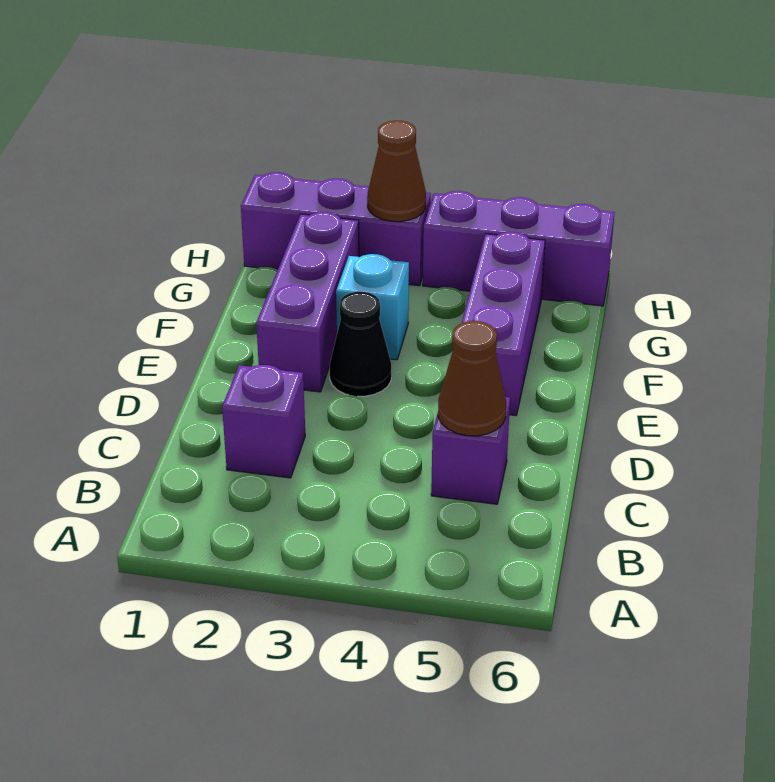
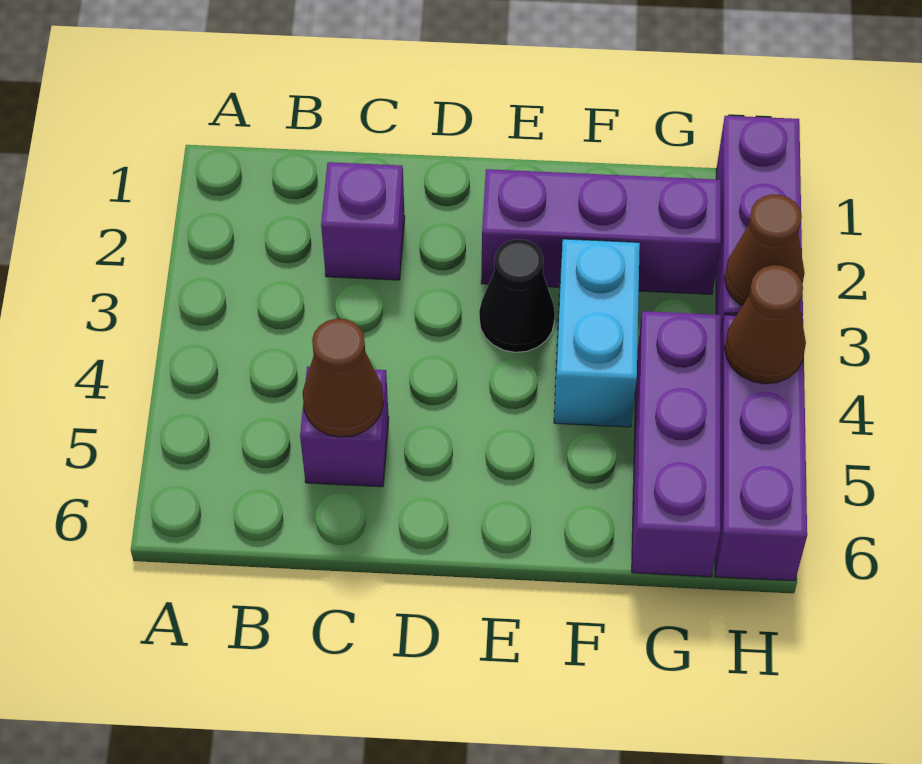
purple 1x3 brick [462,232,545,416] -> purple 1x3 brick turned to [632,311,721,577]
cyan 1x1 brick [336,254,409,360] -> cyan 1x2 brick [554,239,640,427]
none -> brown 1x1 cone [725,265,806,384]

